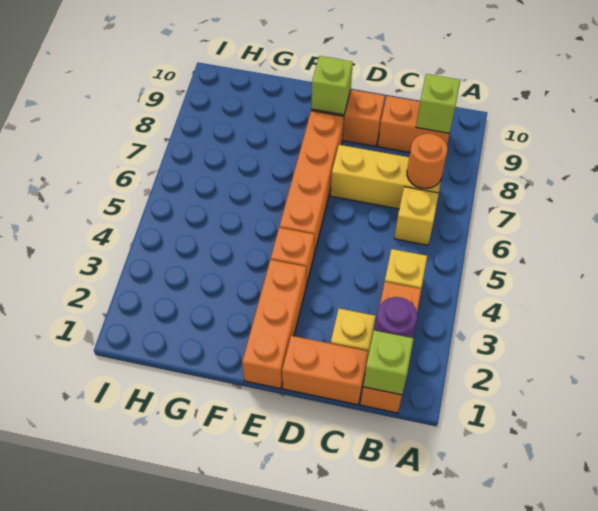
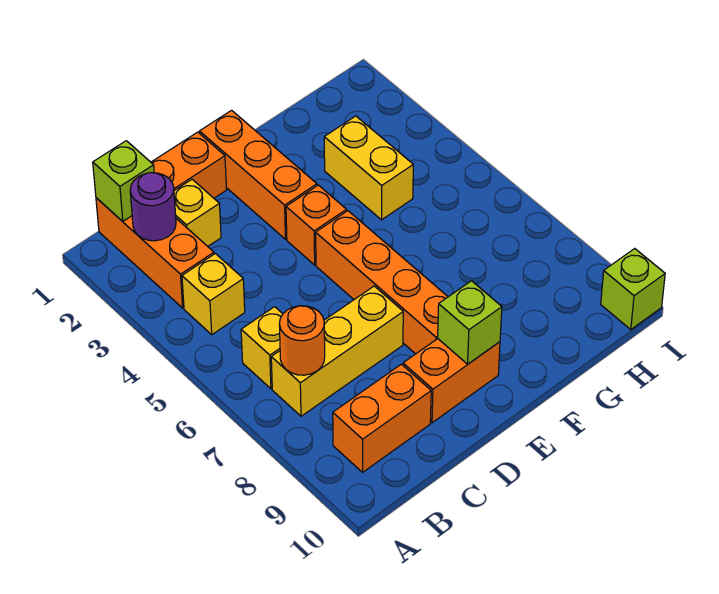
lime 1x1 brick [416,74,460,133] -> lime 1x1 brick moved to [601,249,665,329]
none -> yellow 1x2 brick [324,116,413,220]

